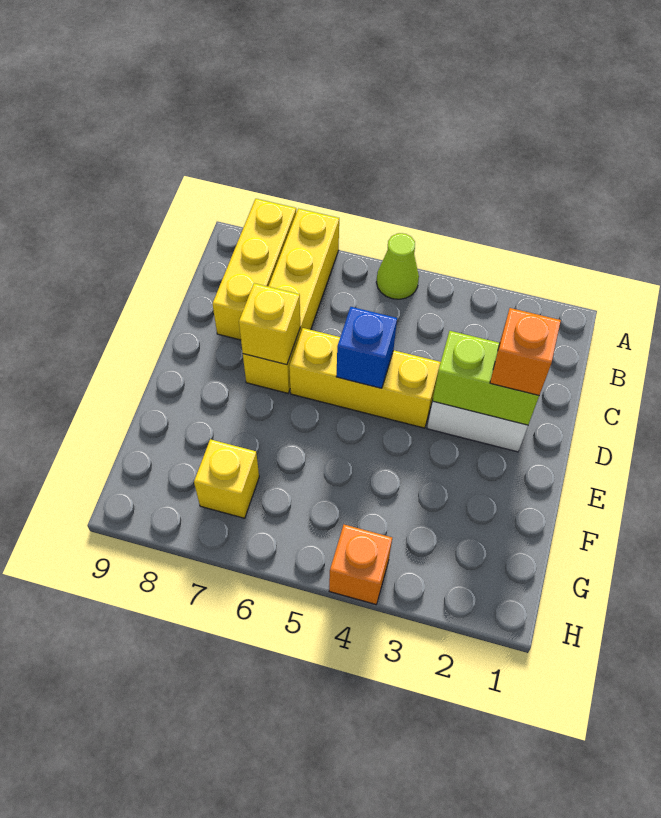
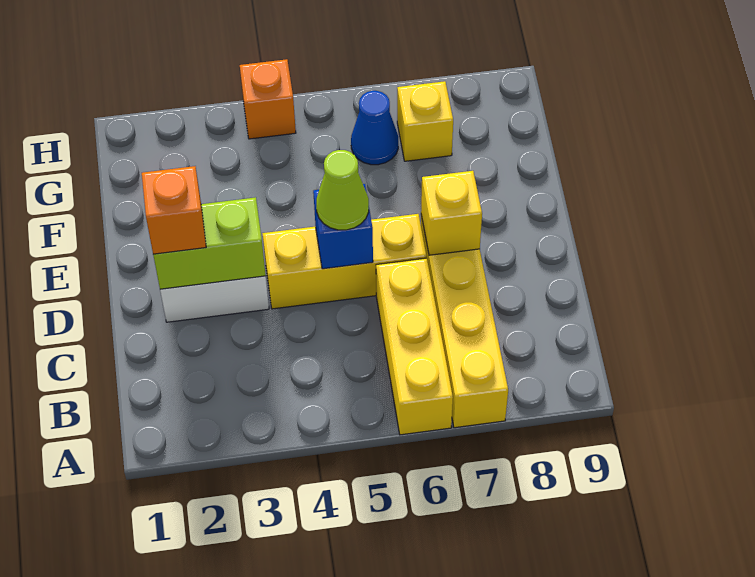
lime 1x1 cone [376,233,419,299] -> lime 1x1 cone moved to [316,150,369,230]
yellow 1x3 brick [213,199,296,340] -> yellow 1x3 brick moved to [376,258,453,435]
none -> blue 1x1 cone [351,91,398,165]

